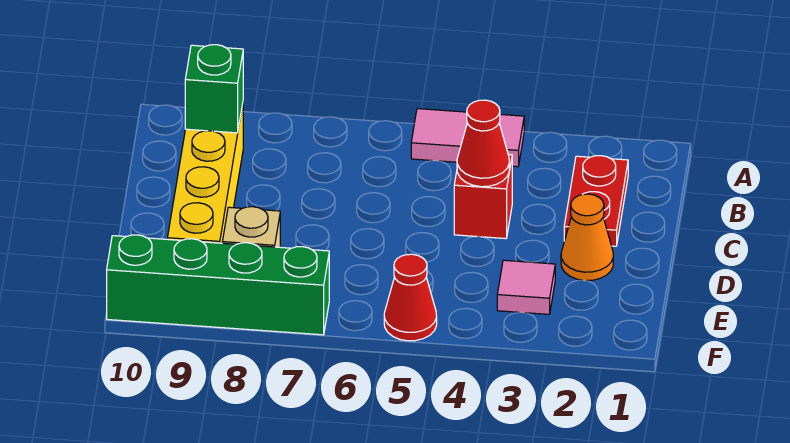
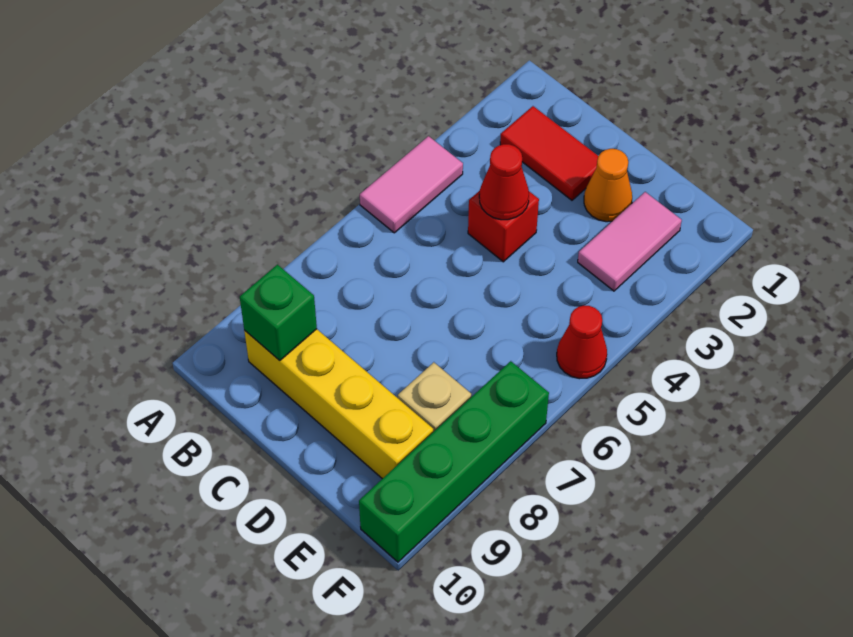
red 1x2 plate [564,156,628,246] -> red 1x2 tile [500,106,598,200]
pink 1x1 tile [497,260,555,314] -> pink 1x2 tile [578,192,682,291]

